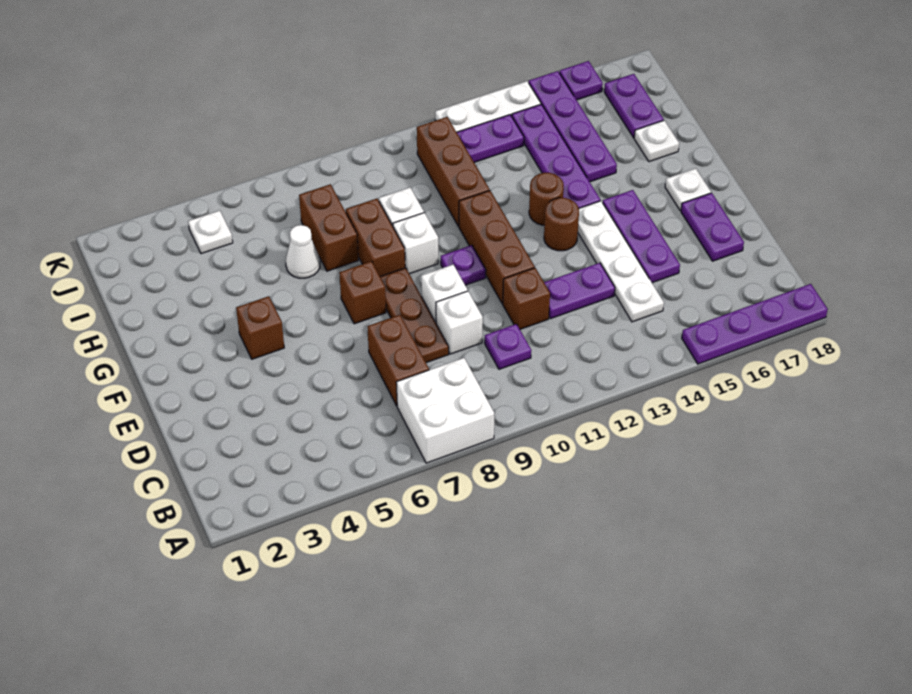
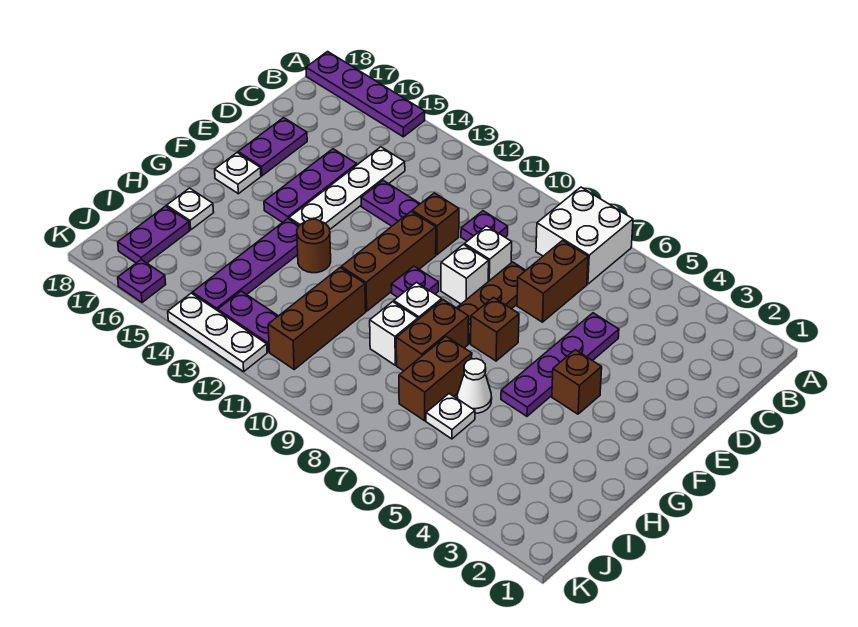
brown 1x1 round brick [544,198,579,251] -> none
purple 1x4 plate [529,71,617,182] -> purple 1x4 plate moved to [501,313,619,416]
white 1x1 plate [188,211,233,254] -> white 1x1 plate moved to [426,394,475,439]

